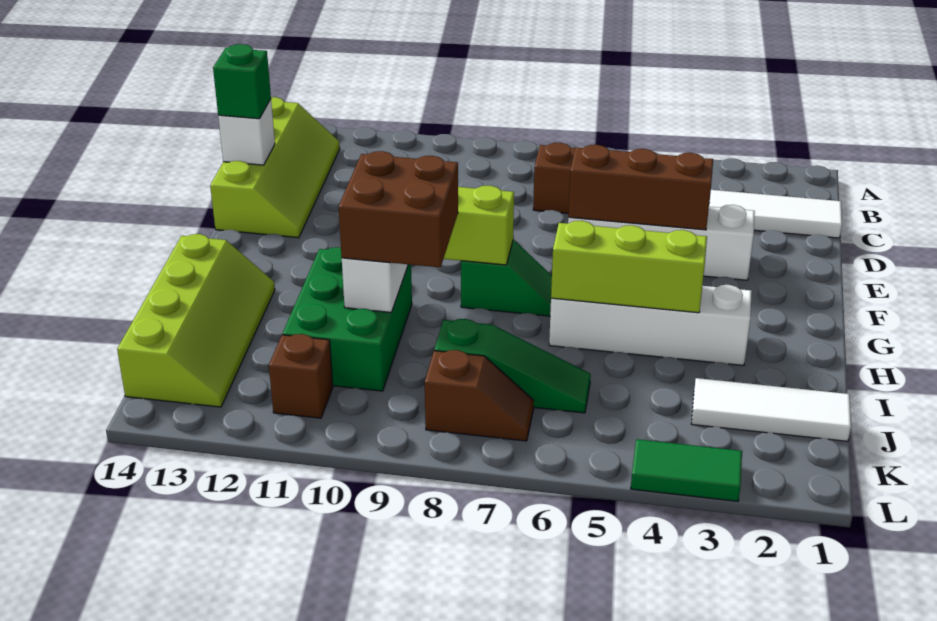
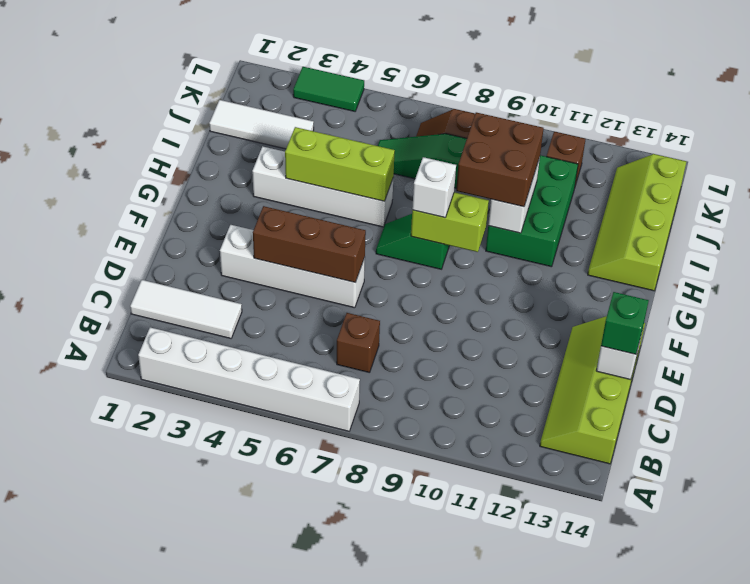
none -> white 1x6 brick [138,327,360,431]
none -> white 1x1 brick [412,157,456,218]

